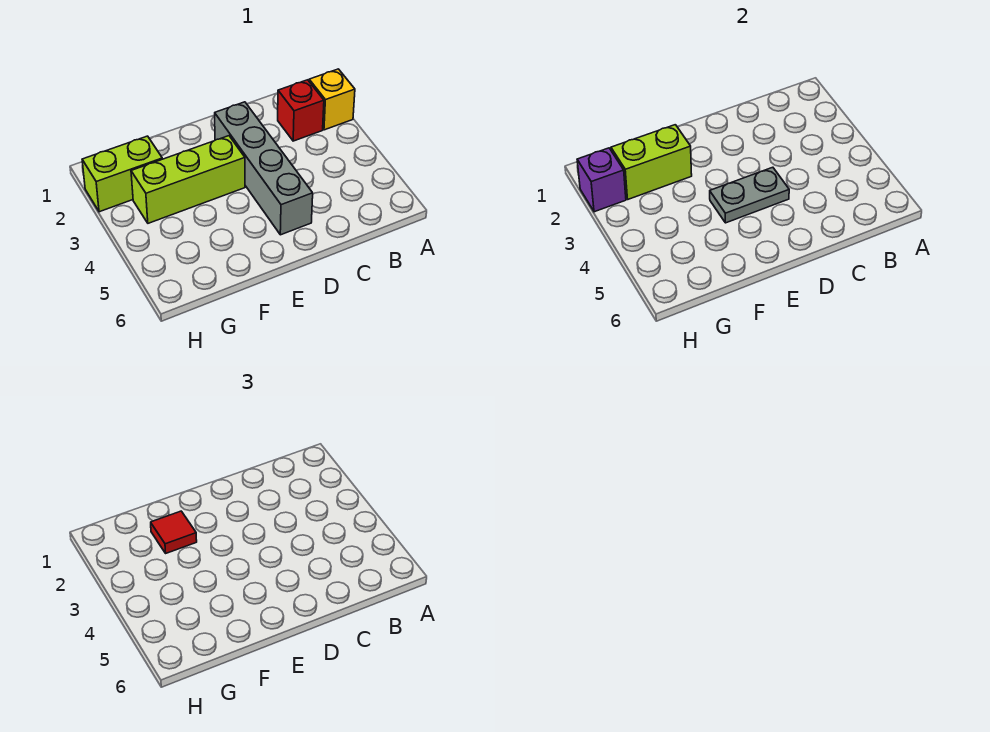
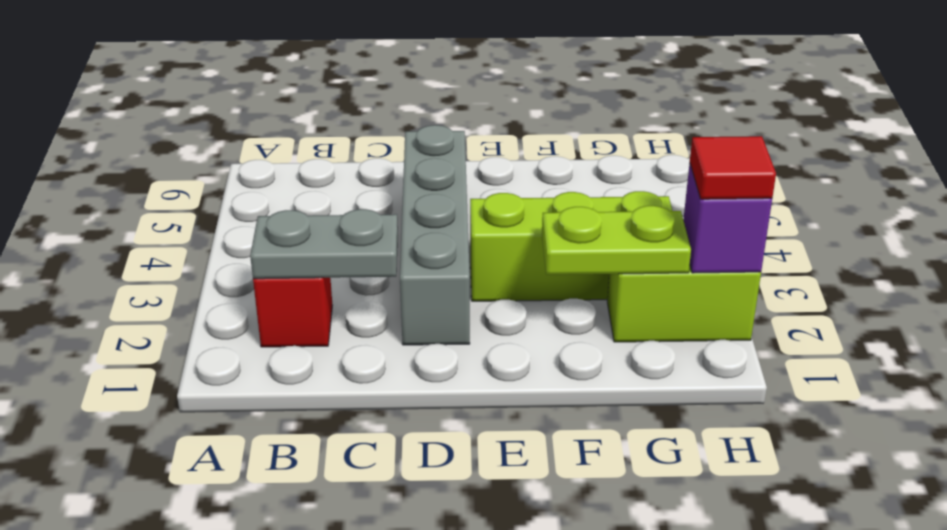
yellow 1x1 brick [309,69,355,130] -> none
grey 1x2 plate [710,167,789,223] -> grey 1x2 plate moved to [250,209,398,279]
lime 1x2 brick [611,125,692,199] -> lime 1x2 plate [542,206,691,275]
red 1x1 tile [151,511,197,553] -> red 1x1 tile moved to [690,136,776,199]

